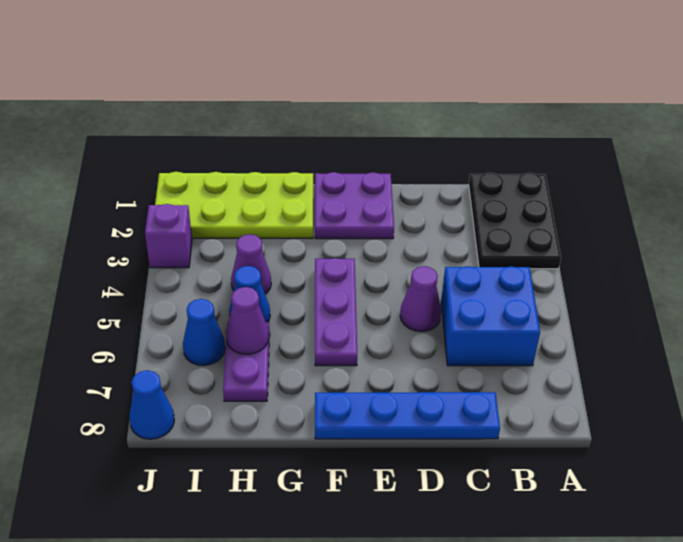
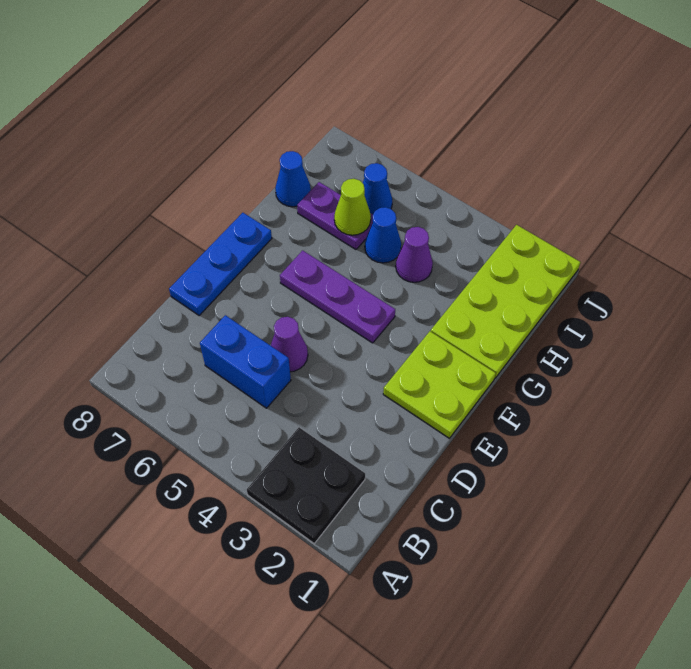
black 2x3 plate [469,173,561,269] -> black 2x2 plate [247,427,365,544]
blue 2x2 brick [441,266,540,366] -> blue 1x2 brick [200,315,291,408]
blue 1x4 plate [315,392,500,439] -> blue 1x3 plate [169,213,272,316]
purple 2x2 plate [315,172,394,239] -> lime 2x2 plate [383,331,496,438]
purple 1x1 cone [226,287,269,354] -> lime 1x1 cone [334,179,371,235]
purple 1x1 brick [145,204,192,268] -> none
blue 1x1 cone [129,370,174,439] -> blue 1x1 cone moved to [275,151,311,207]

